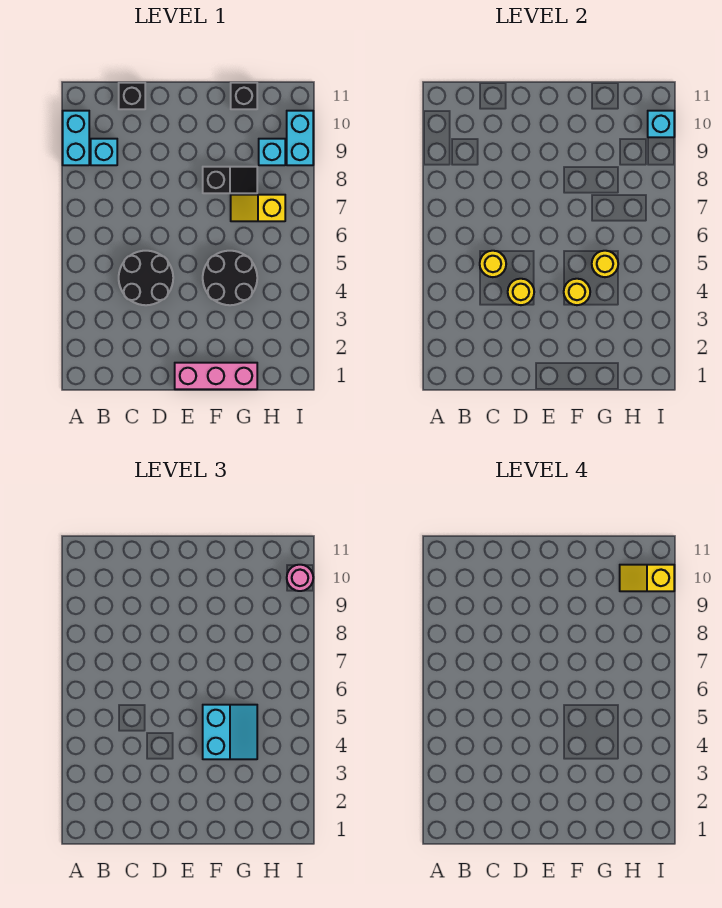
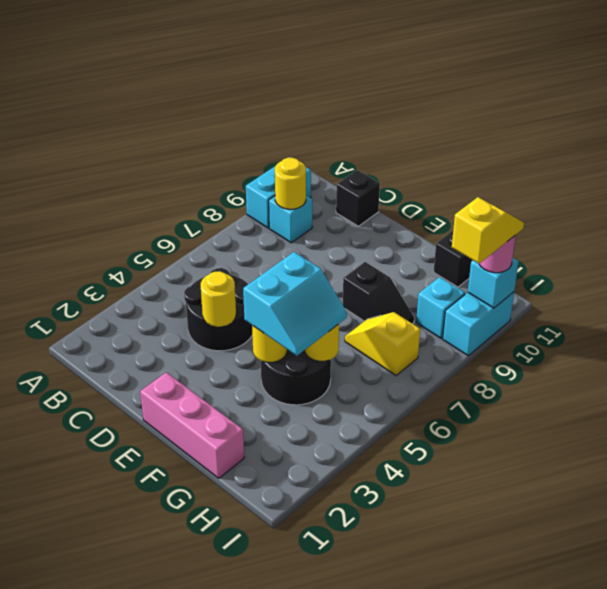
yellow 1x1 round brick [480,251,506,277] -> yellow 1x1 round brick moved to [275,158,306,209]
yellow 1x2 slope [620,565,674,591] -> yellow 1x2 slope turned to [452,197,524,264]

